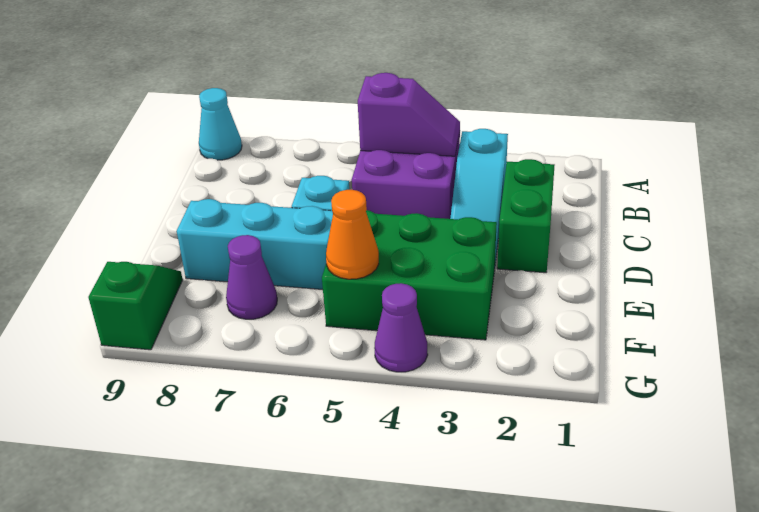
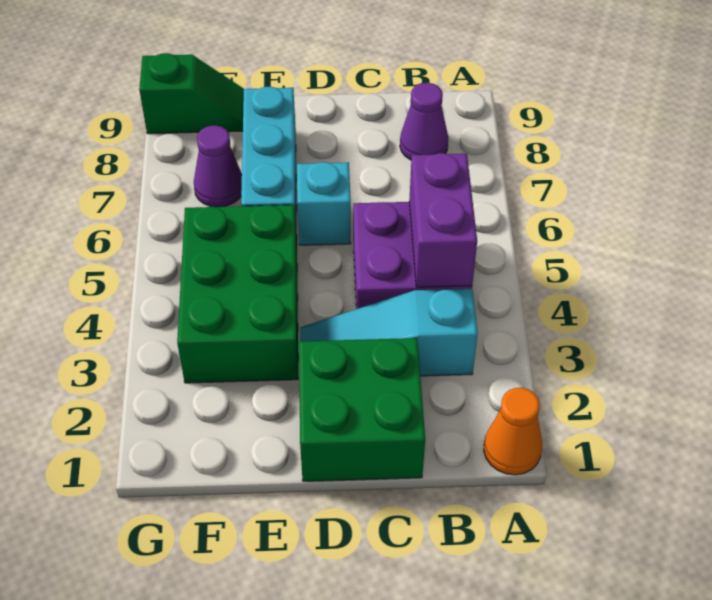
cyan 1x1 cone [199,88,242,160] -> none
purple 1x2 slope [358,73,460,156] -> purple 1x2 brick [409,153,477,287]
green 1x2 brick [497,159,555,273] -> green 2x2 brick [299,338,425,481]
orange 1x1 cone [326,190,379,279] -> orange 1x1 cone moved to [484,388,542,475]
purple 1x1 cone [374,283,428,372] -> purple 1x1 cone moved to [400,83,448,160]

